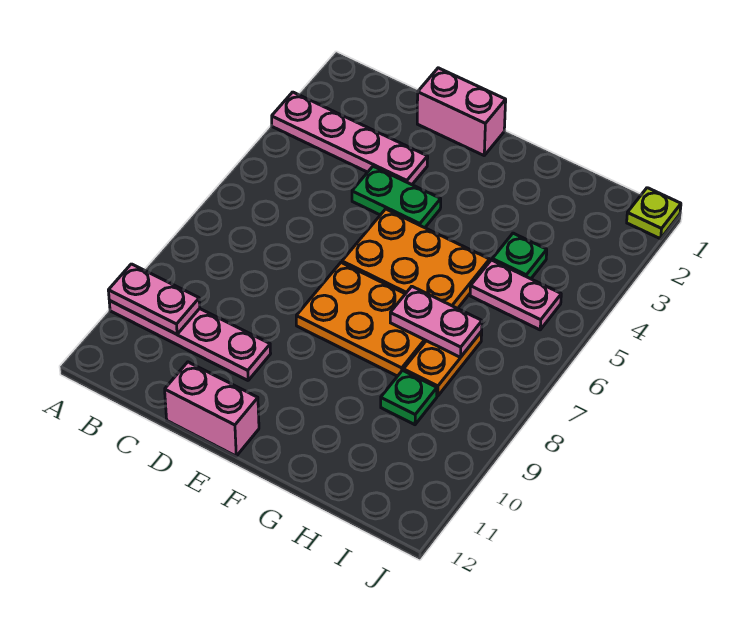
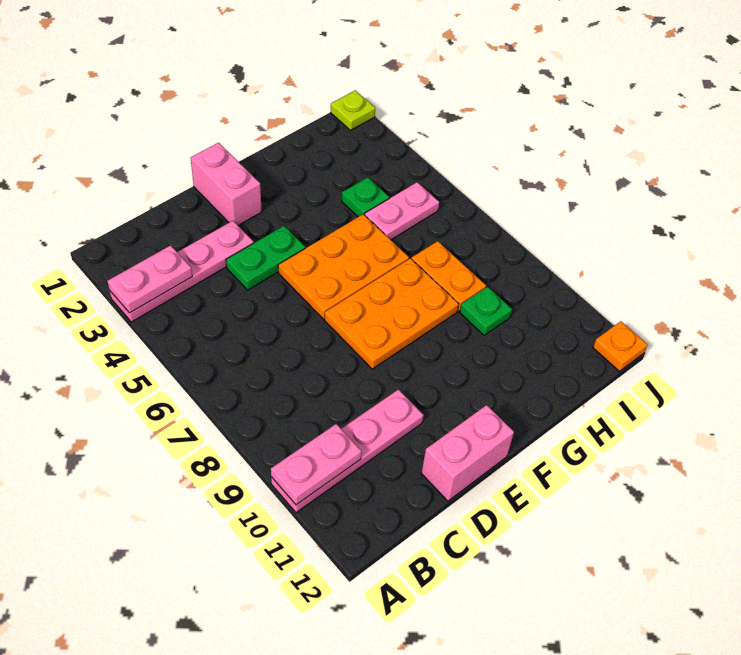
pink 1x2 brick [417,68,506,155] -> pink 1x2 brick turned to [191,143,262,225]
pink 1x2 plate [390,287,482,357] -> pink 1x2 plate moved to [108,245,192,313]
none -> orange 1x1 plate [593,321,648,371]

